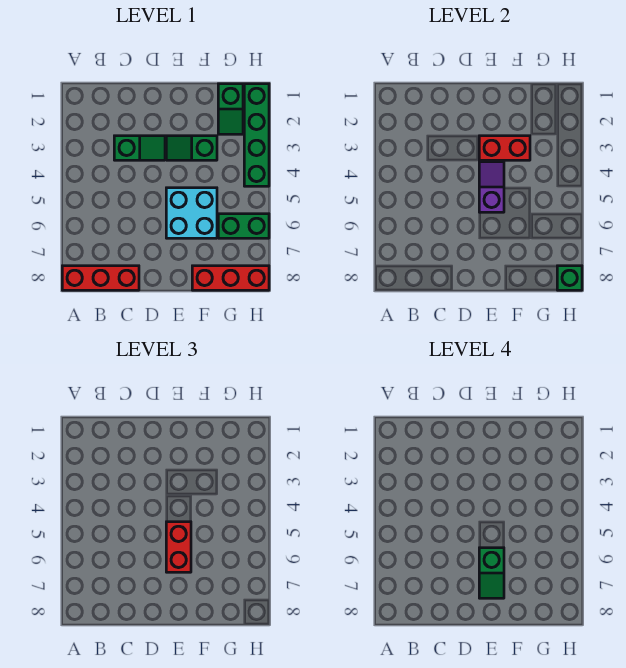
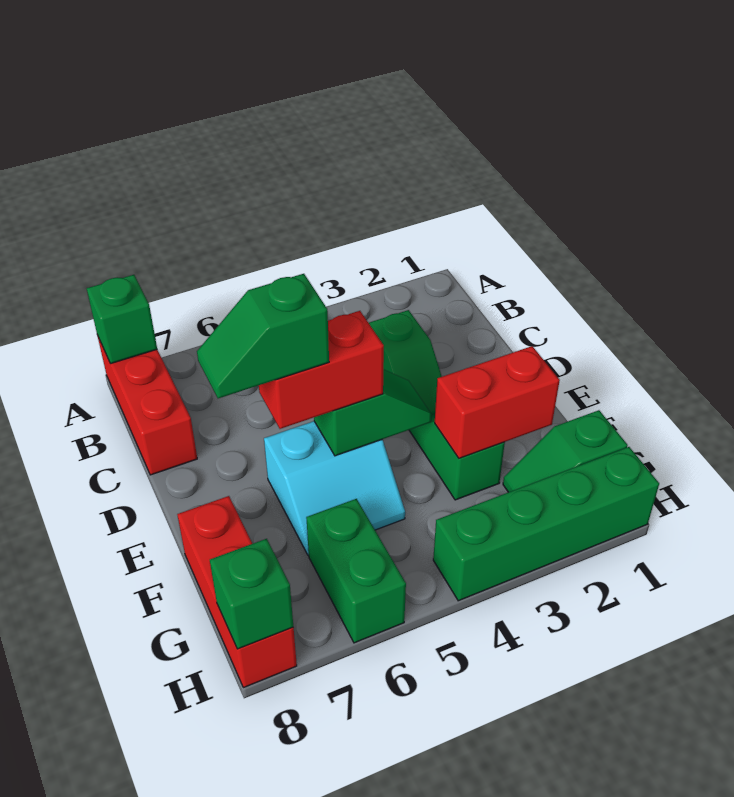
none -> green 1x1 brick [87,275,157,364]
red 1x2 brick [479,136,530,160] -> red 1x2 brick turned to [435,346,560,458]
purple 1x2 slope [479,162,504,212] -> green 1x2 slope [314,369,432,456]
cyan 2x2 brick [166,188,217,238] -> cyan 2x2 slope [264,421,405,555]

